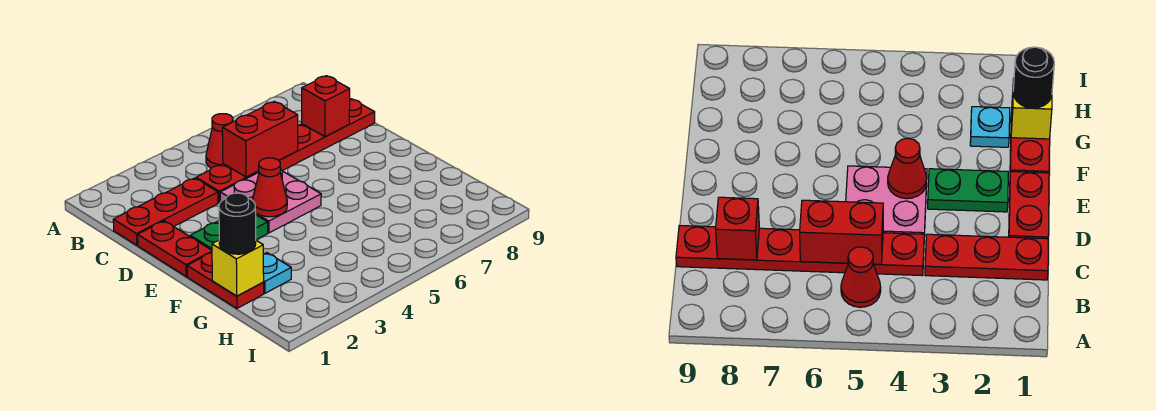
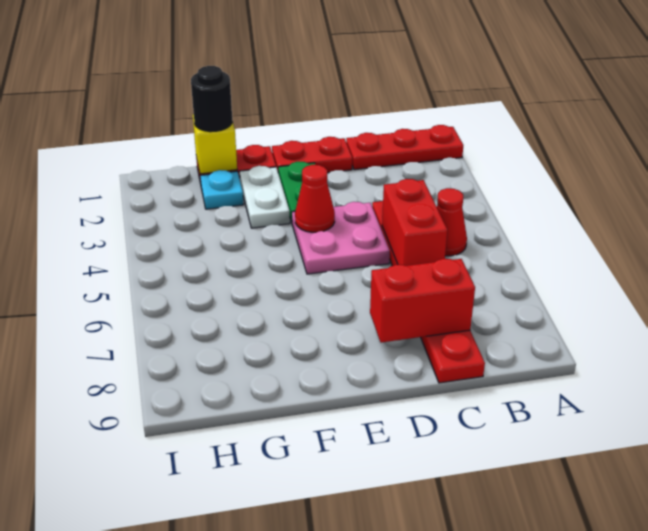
red 1x3 plate [113,178,218,245] -> red 1x3 plate turned to [346,125,463,170]
red 1x1 brick [302,76,350,137] -> red 1x2 brick [370,259,475,343]
none -> white 1x2 plate [240,166,290,228]

